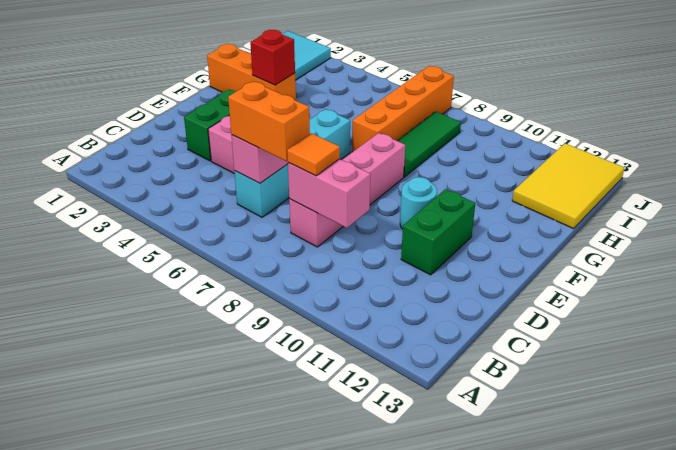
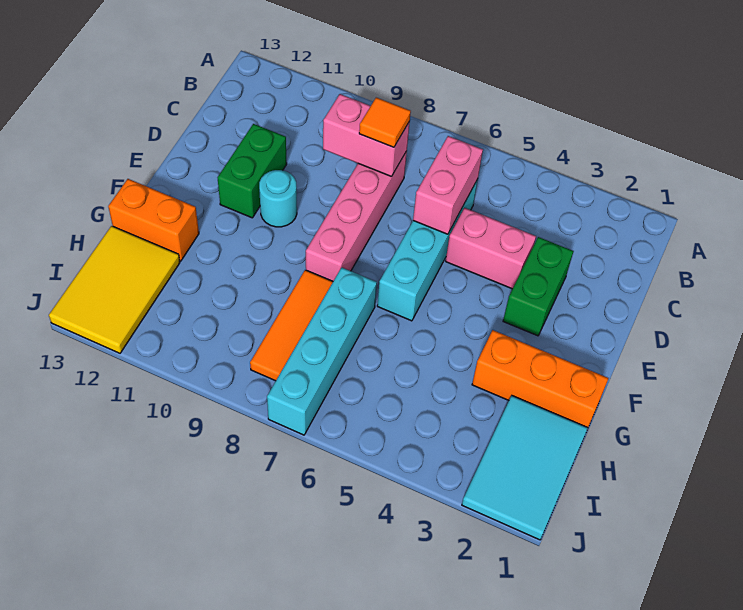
orange 1x2 brick [228,82,310,161] -> orange 1x2 brick moved to [108,179,199,261]
red 1x1 brick [250,30,295,85] -> none
orange 1x4 brick [352,66,454,152] -> cyan 1x4 brick [267,267,377,435]
green 1x3 tile [397,112,461,177] -> orange 1x3 tile [250,270,333,381]

